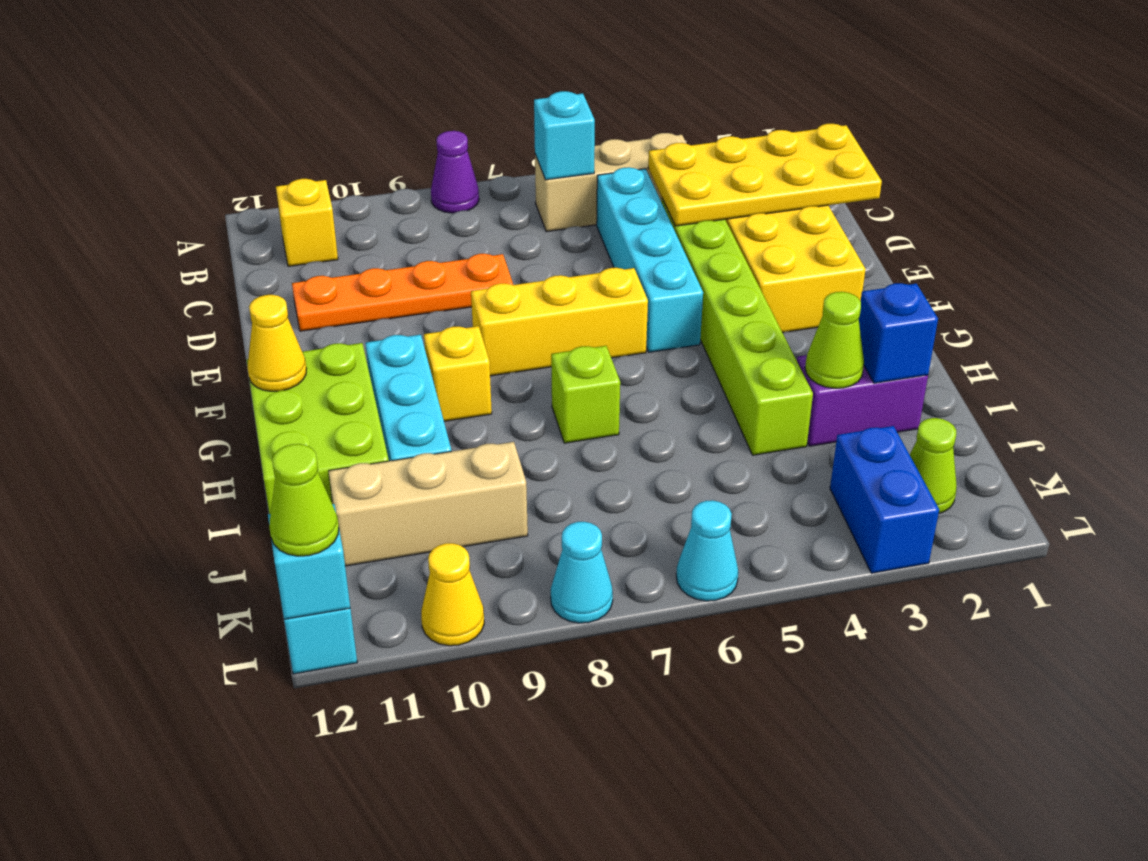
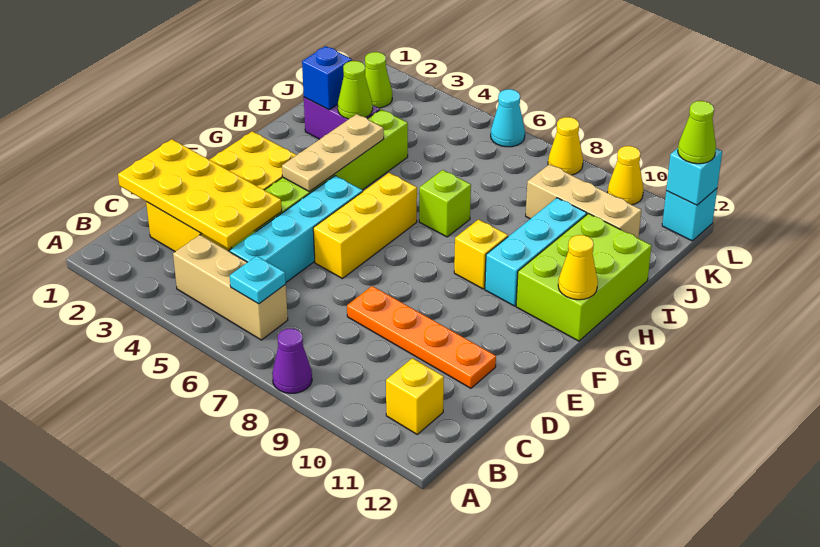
cyan 1x1 brick [534,91,595,180] -> cyan 1x1 plate [230,256,286,304]
none -> tan 1x3 plate [282,114,384,192]
yellow 1x3 brick [471,268,648,376] -> yellow 1x3 brick turned to [313,173,417,279]
blue 1x2 brick [830,426,939,573] -> none
cyan 1x1 cone [551,522,613,623] -> yellow 1x1 cone [548,117,583,175]

